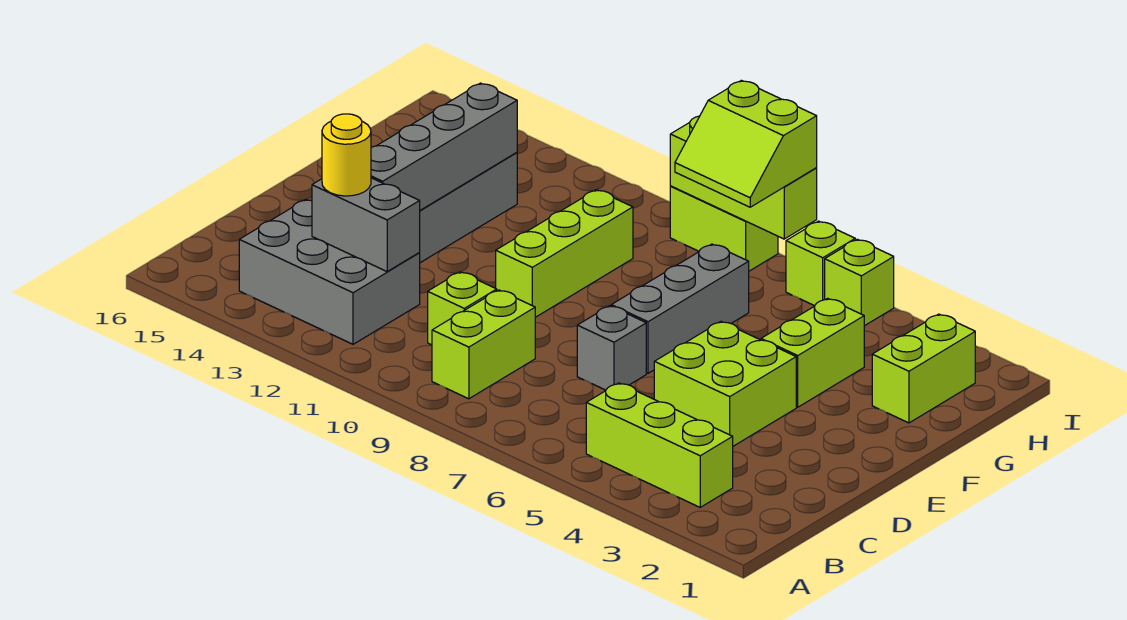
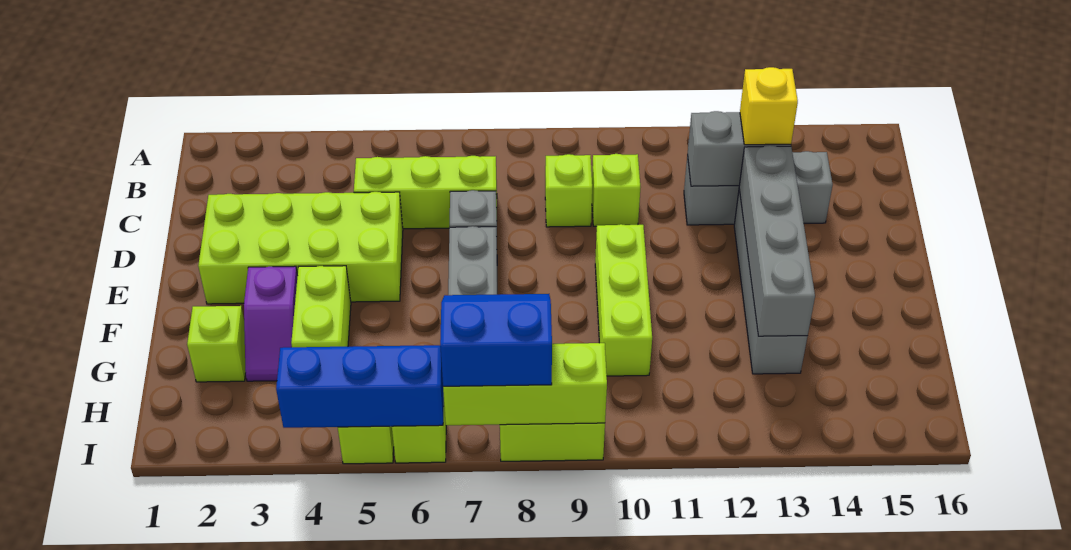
lime 1x3 brick [586,383,733,507] -> lime 1x3 brick moved to [354,156,497,229]
lime 1x2 brick [432,290,535,399] -> lime 1x1 brick [545,154,592,227]
grey 2x3 brick [239,199,420,344] -> grey 1x3 brick [684,151,833,225]
yellow 1x1 round brick [322,114,371,196] -> yellow 1x1 brick [740,67,798,145]
lime 2x2 brick [654,322,796,446] -> lime 2x4 brick [198,192,403,304]
none -> purple 1x2 slope [244,266,298,381]
lime 1x2 brick [872,314,975,423] -> lime 1x1 brick [187,306,246,382]
lime 2x2 slope [675,80,817,207] -> blue 2x2 slope [440,294,552,386]
none -> blue 1x3 brick [276,345,444,428]

